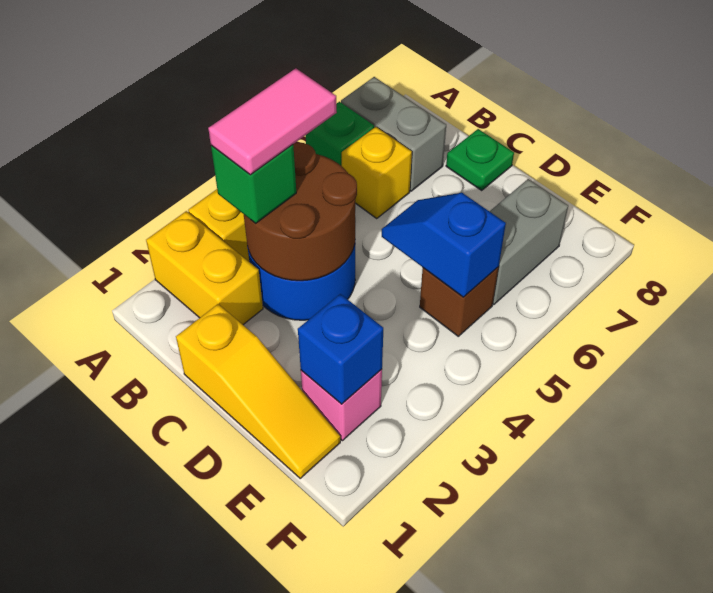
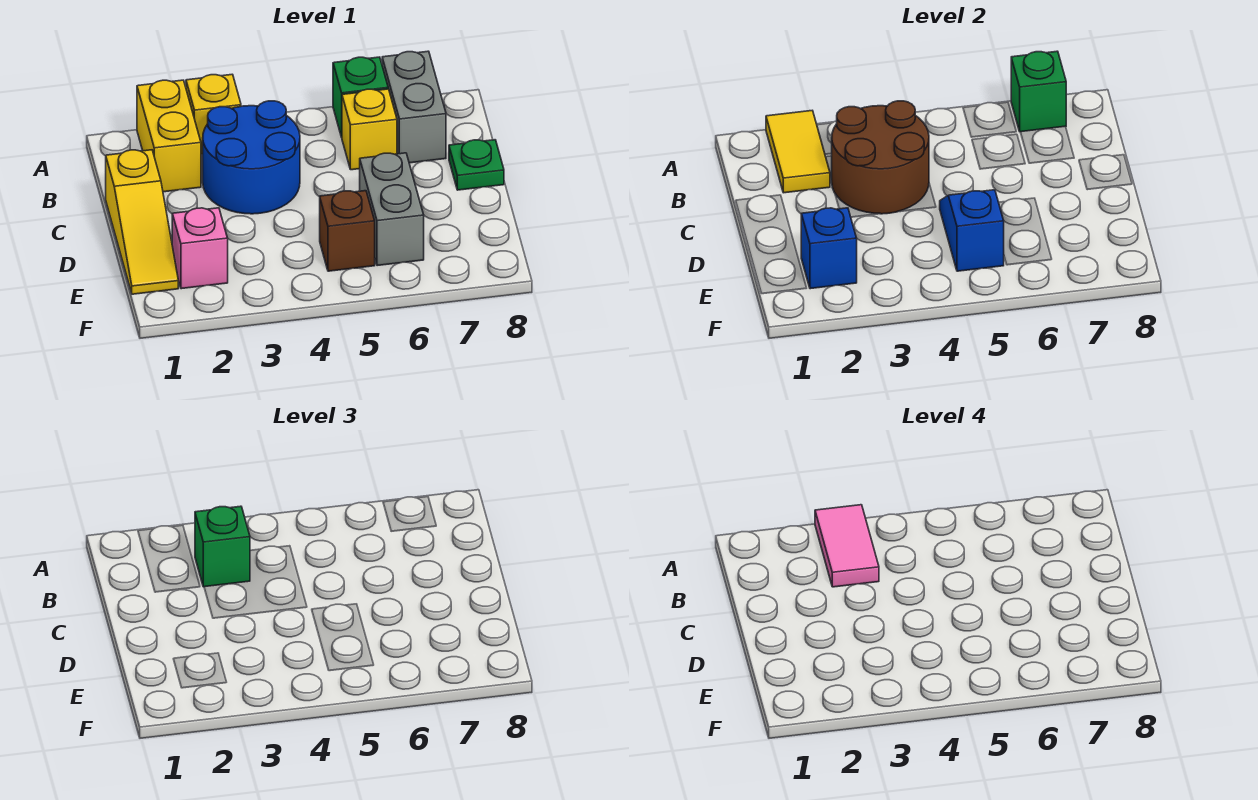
none -> yellow 1x2 tile [766,111,830,193]
none -> green 1x1 brick [1011,51,1066,132]
pink 1x2 tile [208,68,337,175] -> pink 1x2 tile turned to [815,505,879,587]
grey 1x2 brick [490,179,568,305] -> grey 1x2 brick turned to [360,153,424,266]

